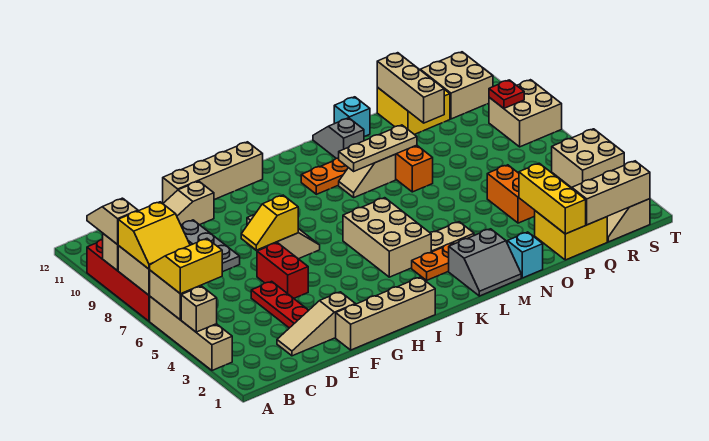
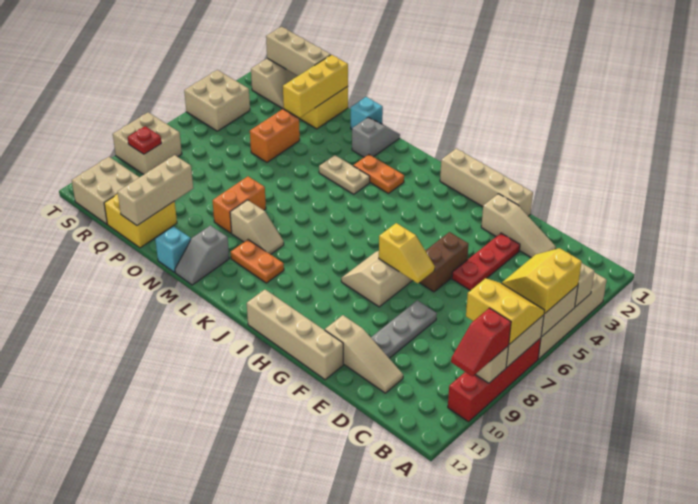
yellow 2x2 slope [150,239,222,294] -> yellow 2x2 slope turned to [502,248,582,314]
tan 1x2 slope [87,198,138,245] -> red 1x2 slope [451,308,511,376]
red 1x2 brick [257,243,308,298] -> brown 1x2 brick [419,232,469,292]
tan 2x3 brick [343,198,431,277] -> none
grey 2x2 slope [449,229,521,296] -> grey 1x2 slope [352,118,400,157]
tan 1x3 plate [339,125,417,171] -> none

